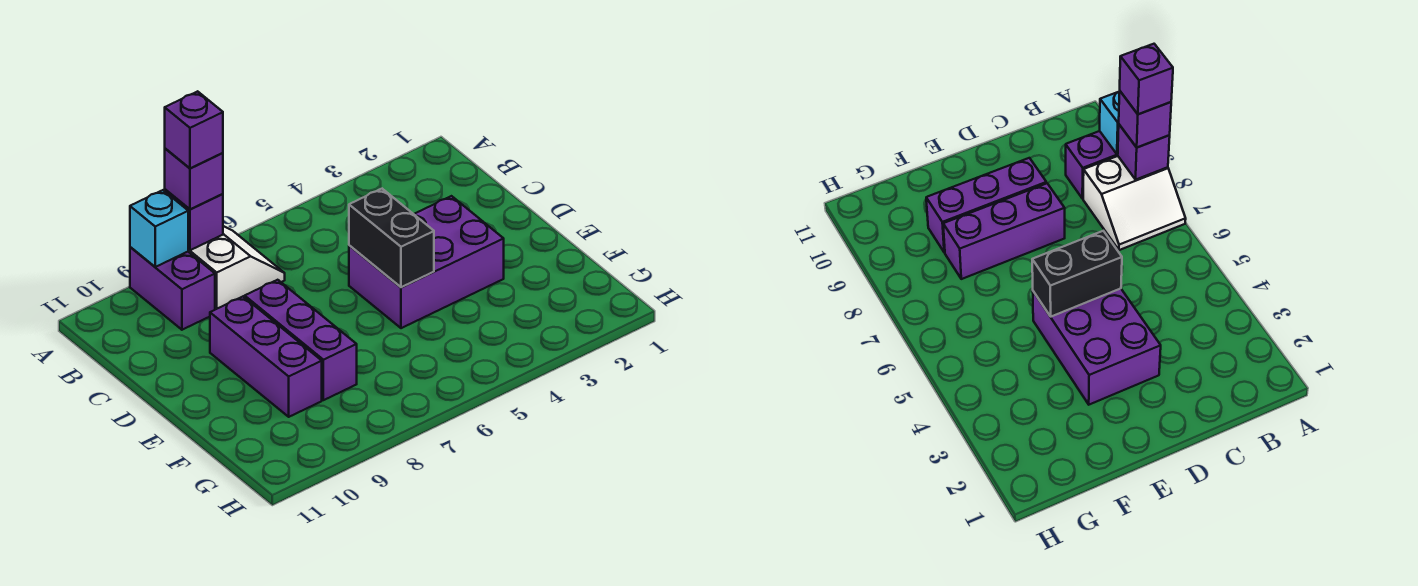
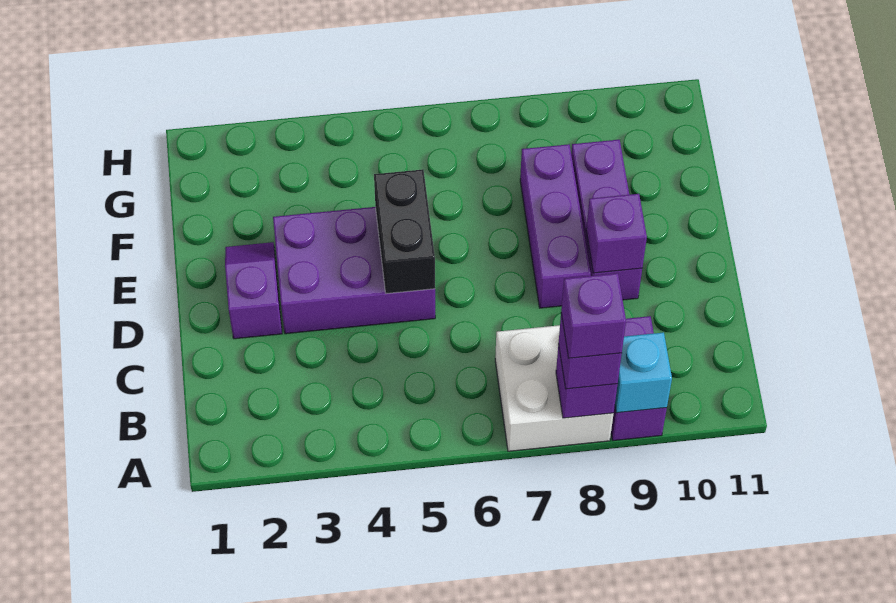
white 2x2 slope [188,226,285,310] -> white 2x2 brick [495,325,614,451]
none -> purple 1x2 slope [225,242,282,339]
none -> purple 1x1 brick [586,194,647,273]

